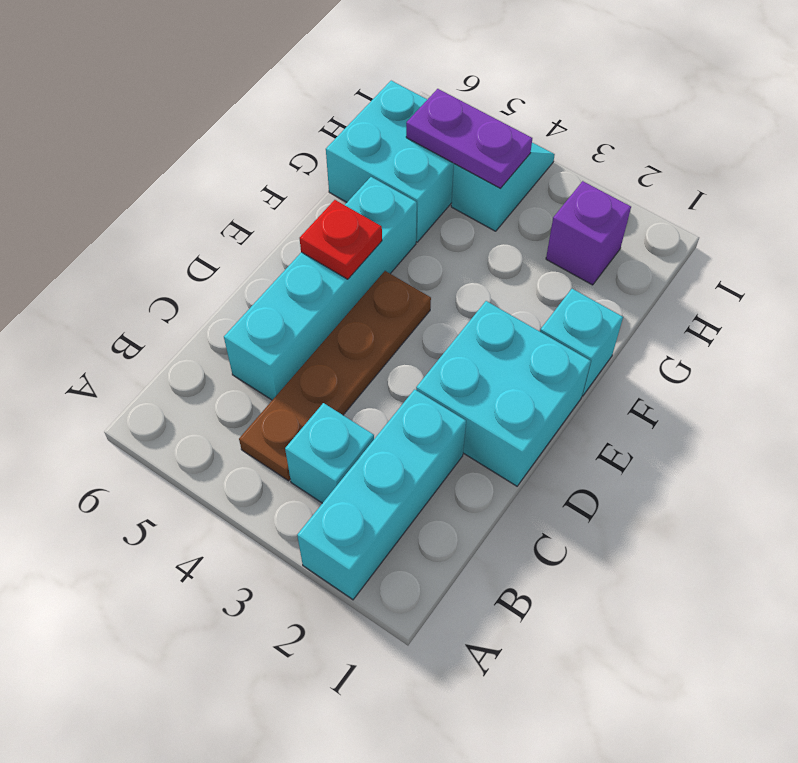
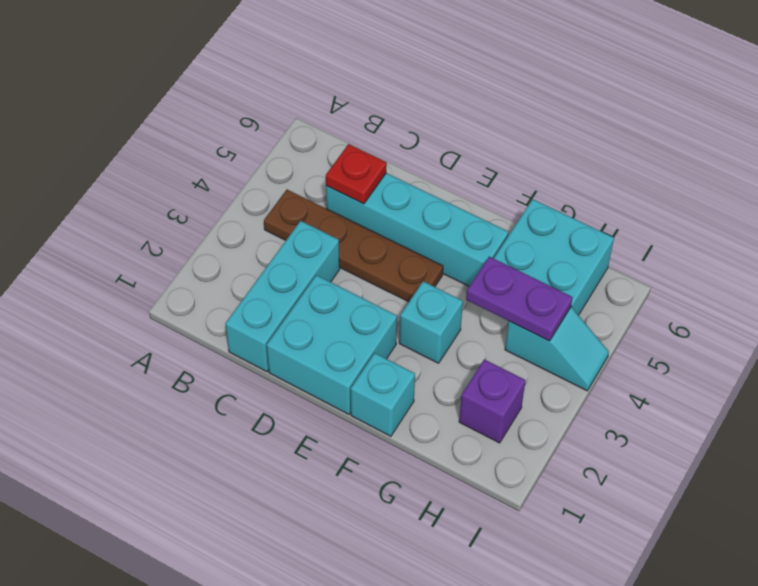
cyan 1x3 brick [297,389,466,600] -> cyan 1x3 brick turned to [225,221,340,372]
cyan 1x1 brick [285,403,374,503] -> cyan 1x1 brick moved to [399,281,463,363]
red 1x1 plate [300,200,382,279] -> red 1x1 plate moved to [326,144,387,204]
purple 1x2 plate [406,89,532,188] -> purple 1x2 plate turned to [466,257,573,341]

